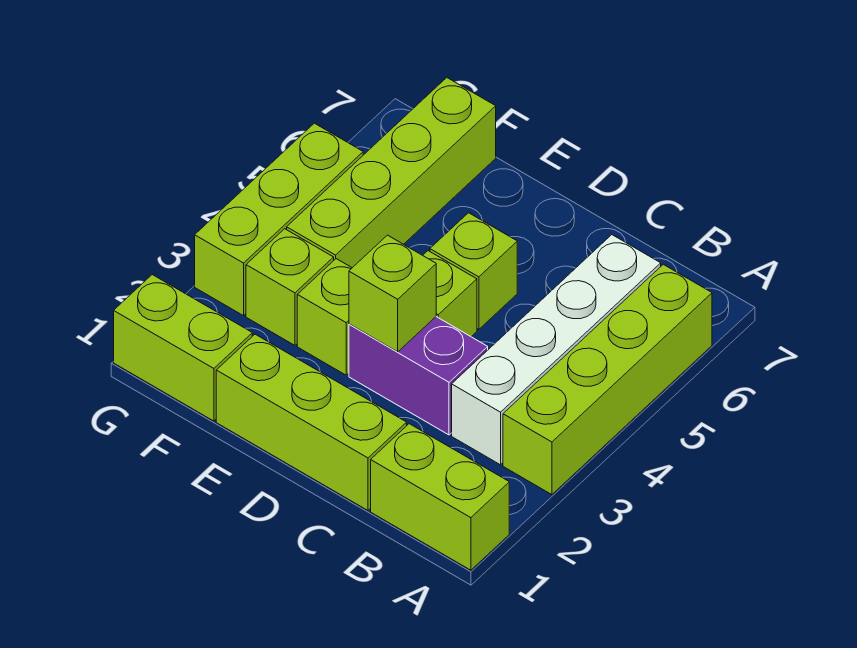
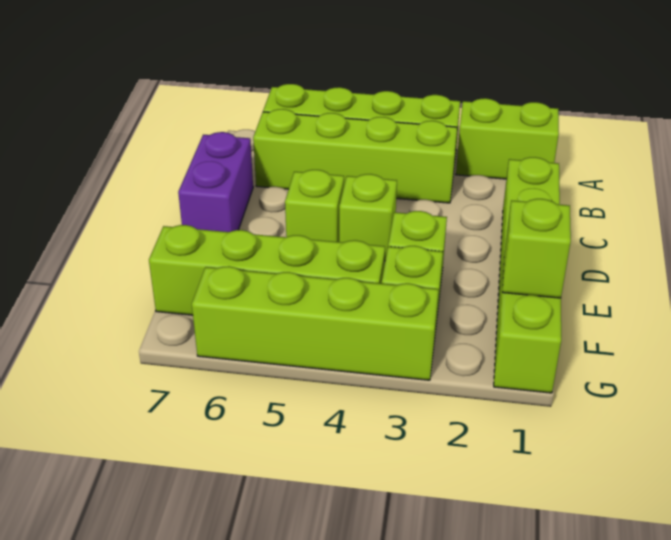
lime 1x2 brick [371,424,509,570] -> lime 1x2 brick turned to [456,98,559,179]
white 1x4 brick [452,235,661,465] -> lime 1x4 brick [253,109,457,203]
purple 1x2 brick [349,317,488,435] -> purple 1x2 brick moved to [178,132,253,232]
lime 1x1 brick [349,235,436,352] -> lime 1x1 brick moved to [502,199,571,298]
lime 1x3 brick [195,123,363,316] -> lime 1x4 brick [192,266,439,380]

